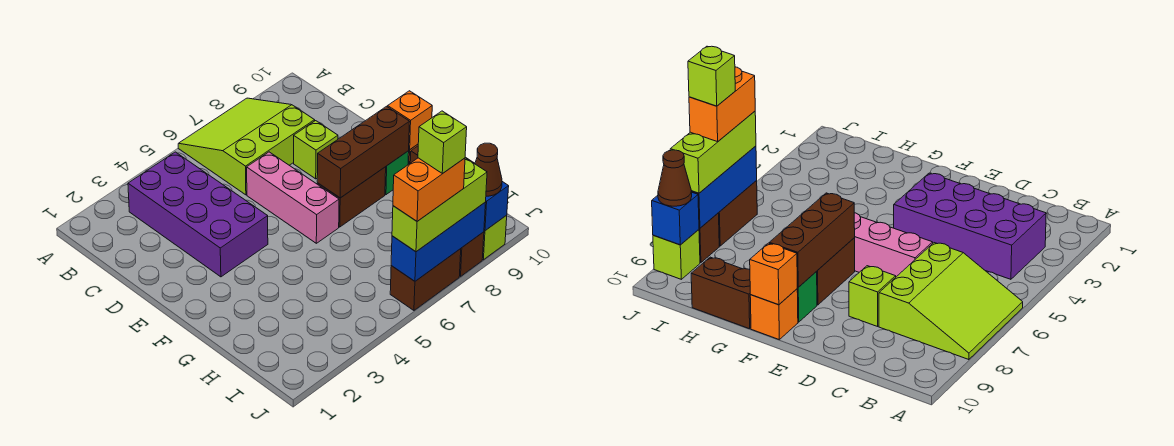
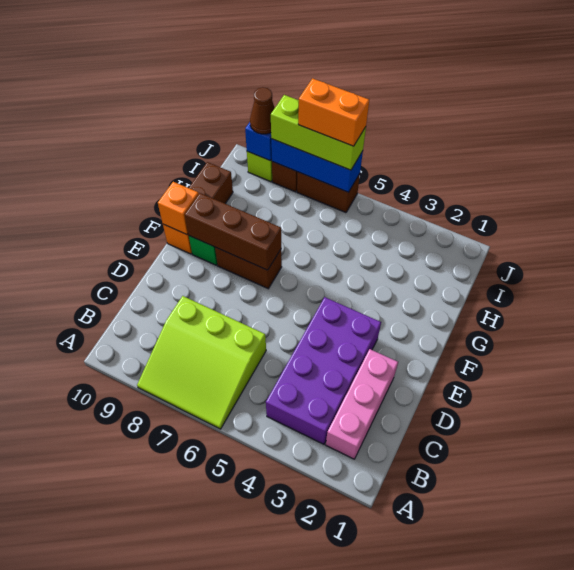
pink 1x3 brick [247,152,339,243] -> pink 1x3 brick moved to [326,349,398,459]
lime 1x1 brick [294,121,338,179] -> none
lime 1x1 brick [418,111,467,174] -> none

